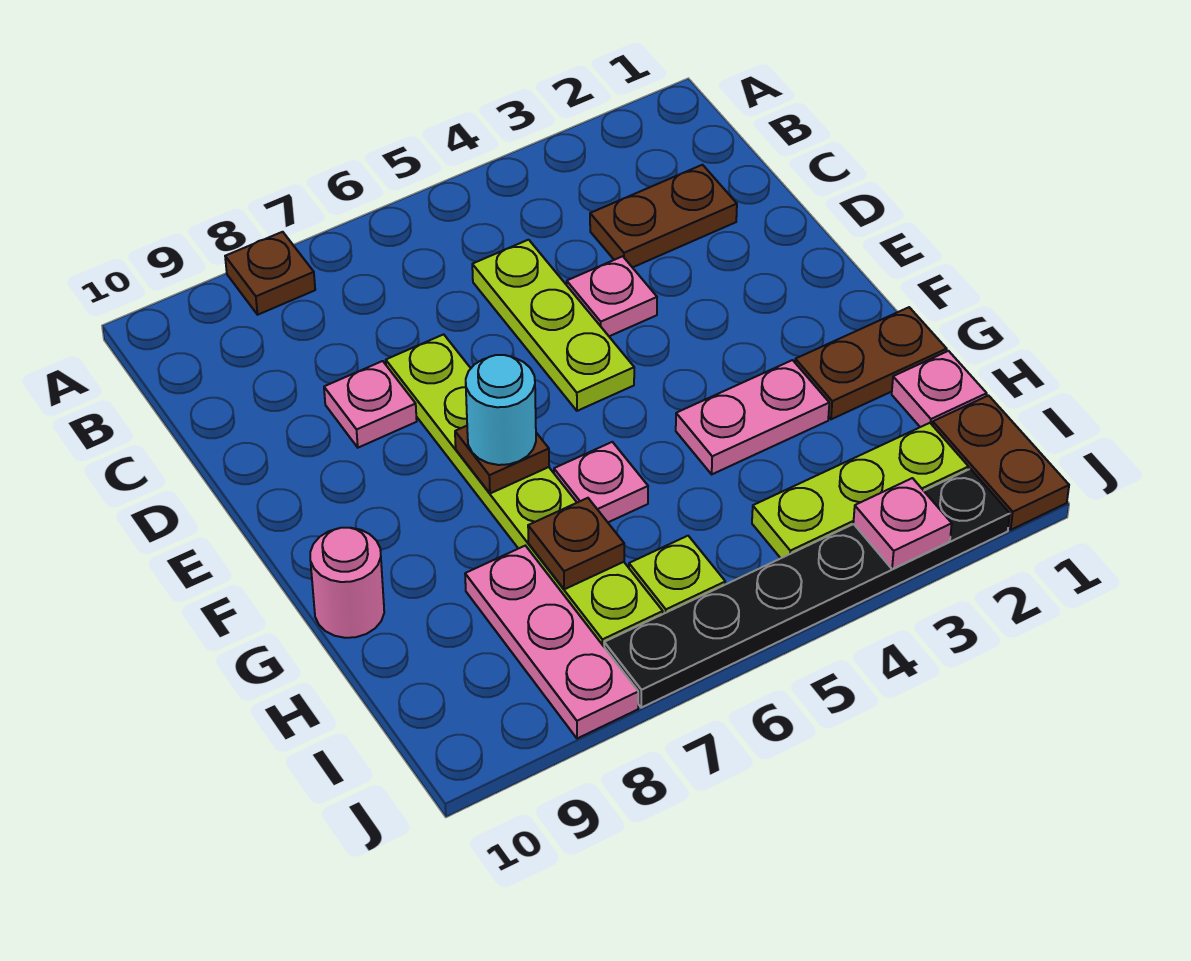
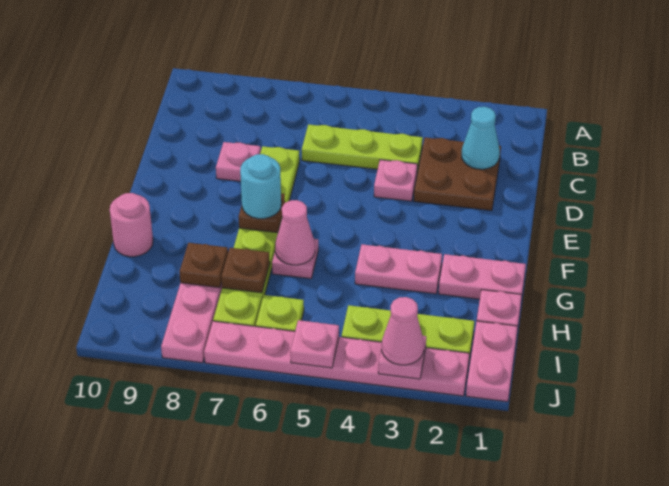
brown 1x1 plate [225,232,315,315] -> brown 1x1 plate moved to [180,243,228,288]
brown 1x2 plate [590,165,737,268] -> brown 2x2 plate [414,138,501,211]
none -> cyan 1x1 cone [462,107,500,169]
lime 1x3 plate [472,240,634,411] -> lime 1x3 plate turned to [302,124,423,172]
brown 1x2 plate [795,307,947,419] -> pink 1x2 plate [439,254,526,299]
none -> pink 1x1 cone [275,200,315,265]
brown 1x2 plate [932,396,1069,530] -> pink 1x2 plate [466,321,518,402]
black 1x6 plate [604,469,1010,708] -> pink 1x6 plate [204,321,469,396]
none -> pink 1x1 cone [382,297,424,365]
none -> pink 1x1 plate [290,320,339,368]

